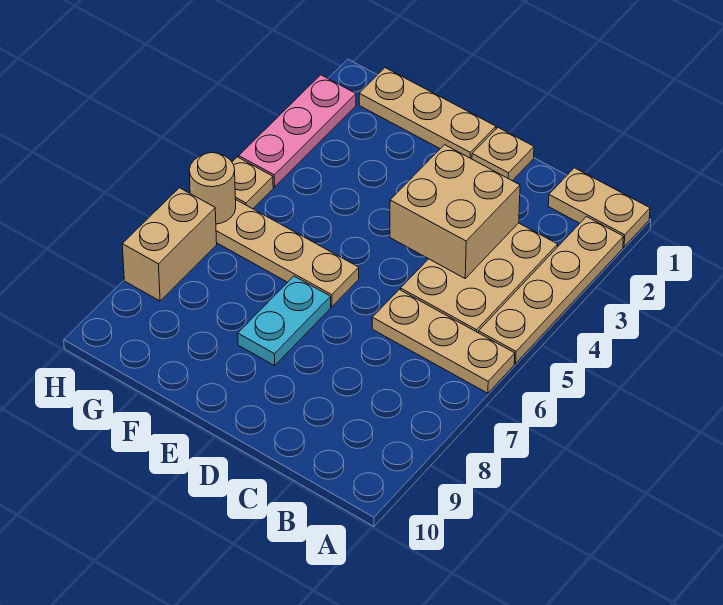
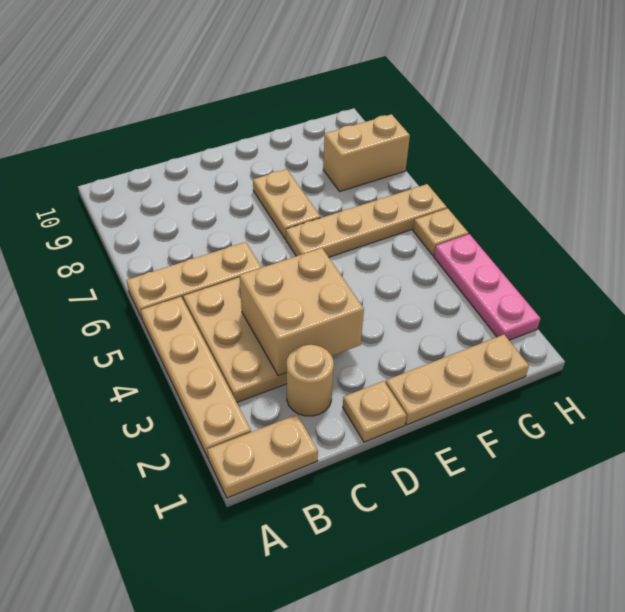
cyan 1x2 plate [238,276,331,366] -> tan 1x2 plate [253,169,320,239]
tan 1x1 round brick [189,153,236,224] -> tan 1x1 round brick moved to [287,345,334,416]
tan 1x2 brick [122,188,217,301] -> tan 1x2 brick turned to [323,114,410,191]

